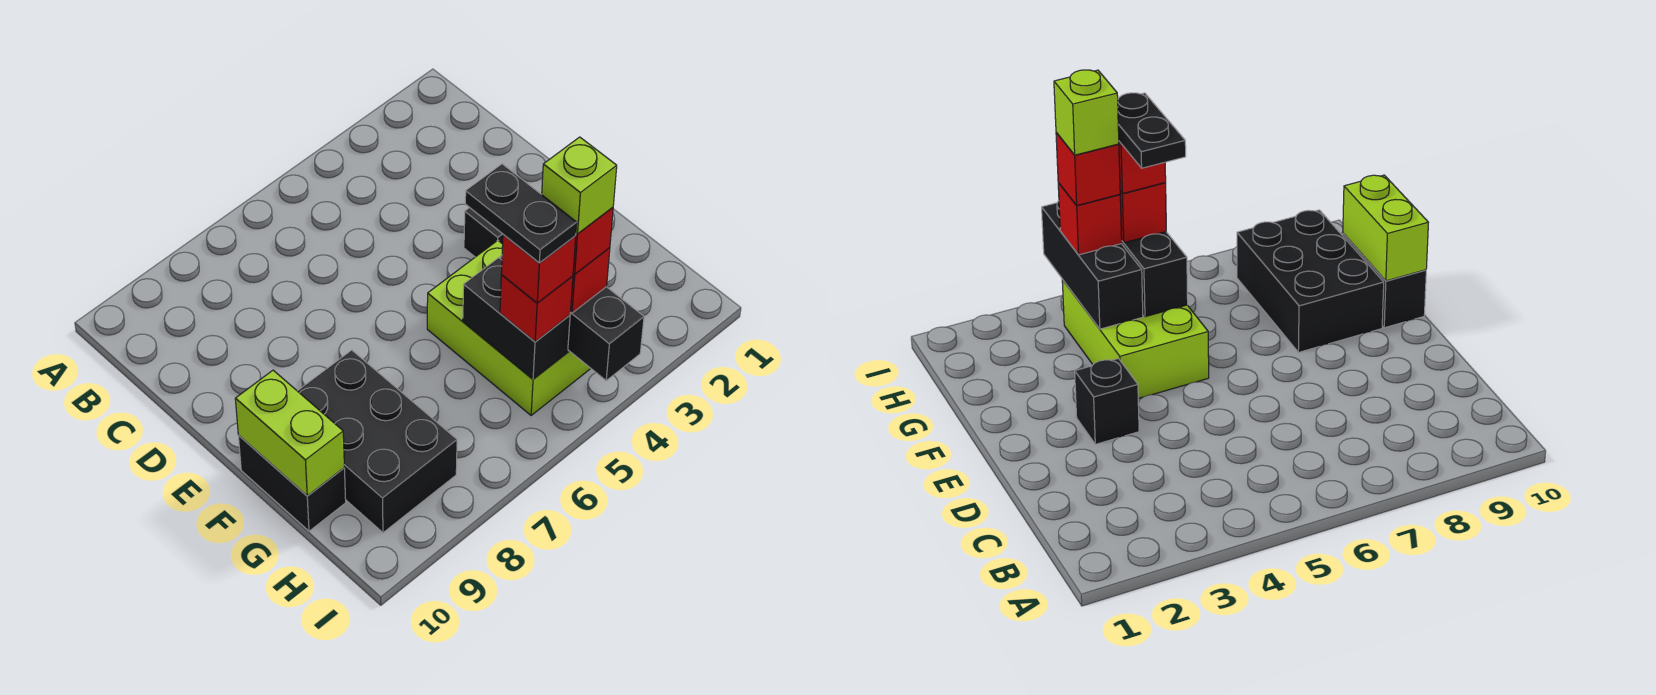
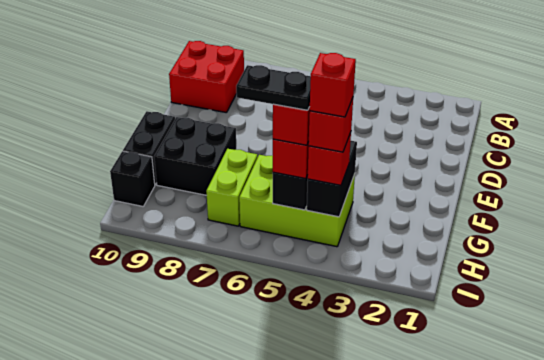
none -> red 2x2 brick [169,41,244,113]
black 1x1 brick [464,208,503,257] -> black 1x1 brick moved to [110,151,155,206]
lime 2x3 brick [427,240,591,415] -> lime 2x3 brick turned to [239,155,355,247]
black 2x3 brick [298,350,457,533] -> black 2x2 brick [154,117,236,195]
lime 1x2 brick [235,370,344,496] -> lime 1x2 brick moved to [206,149,258,226]
black 1x3 brick [500,256,644,381] -> black 1x2 brick [307,141,357,217]
black 1x2 plate [465,164,577,263] -> black 1x2 plate turned to [236,65,311,110]
lime 1x1 brick [542,137,617,234] -> red 1x1 brick [310,53,356,117]

